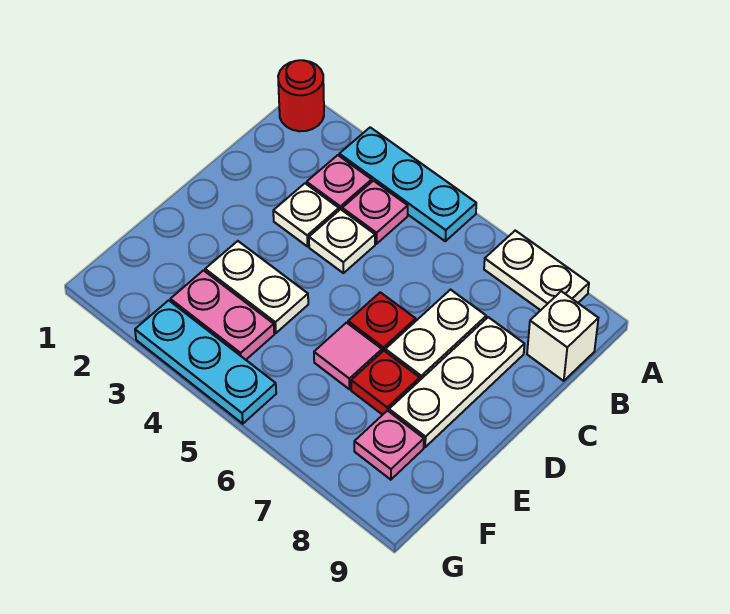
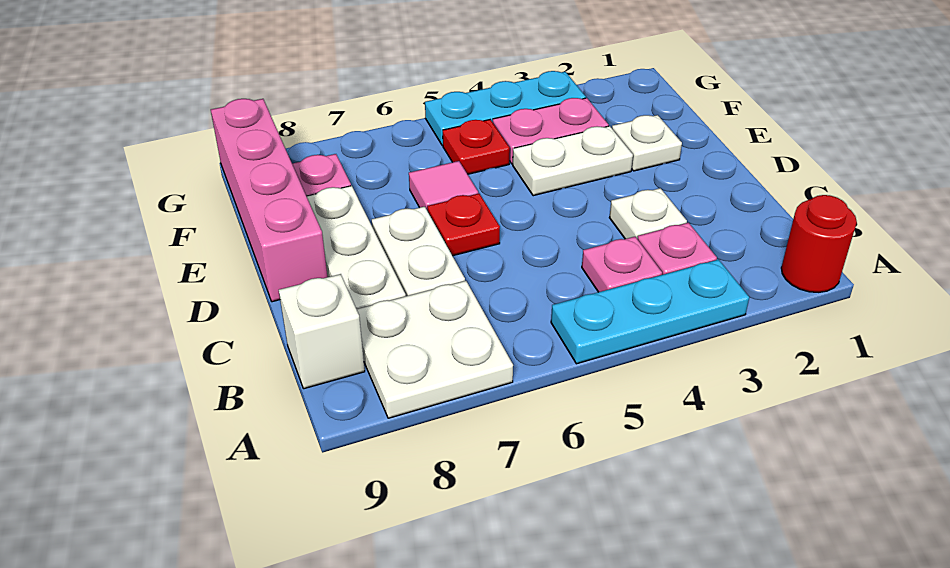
white 1x2 plate [484,231,589,310] -> white 2x2 plate [357,281,513,418]
white 1x1 plate [309,209,375,273] -> white 1x1 plate moved to [612,115,682,171]
none -> pink 1x4 brick [211,99,327,302]
red 1x1 plate [351,351,420,415] -> red 1x1 plate moved to [443,120,510,174]

